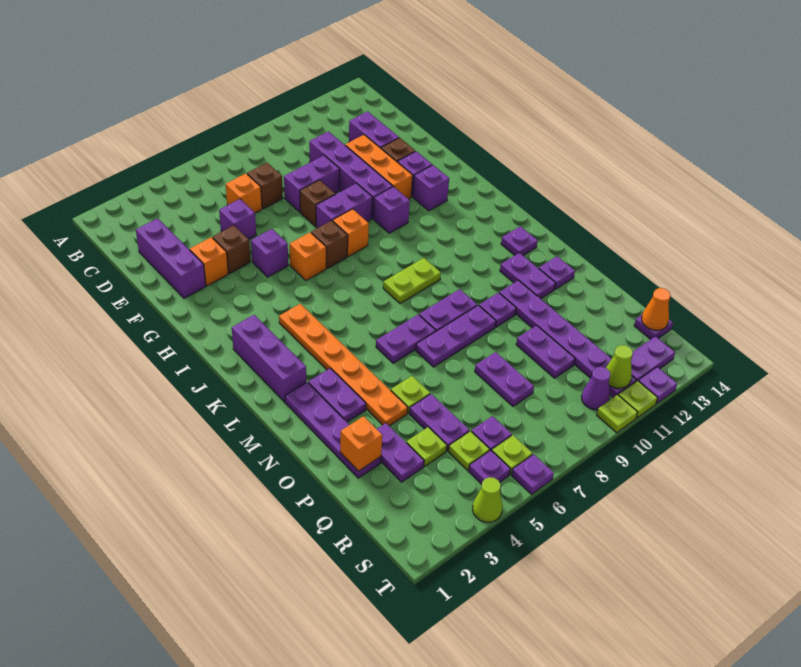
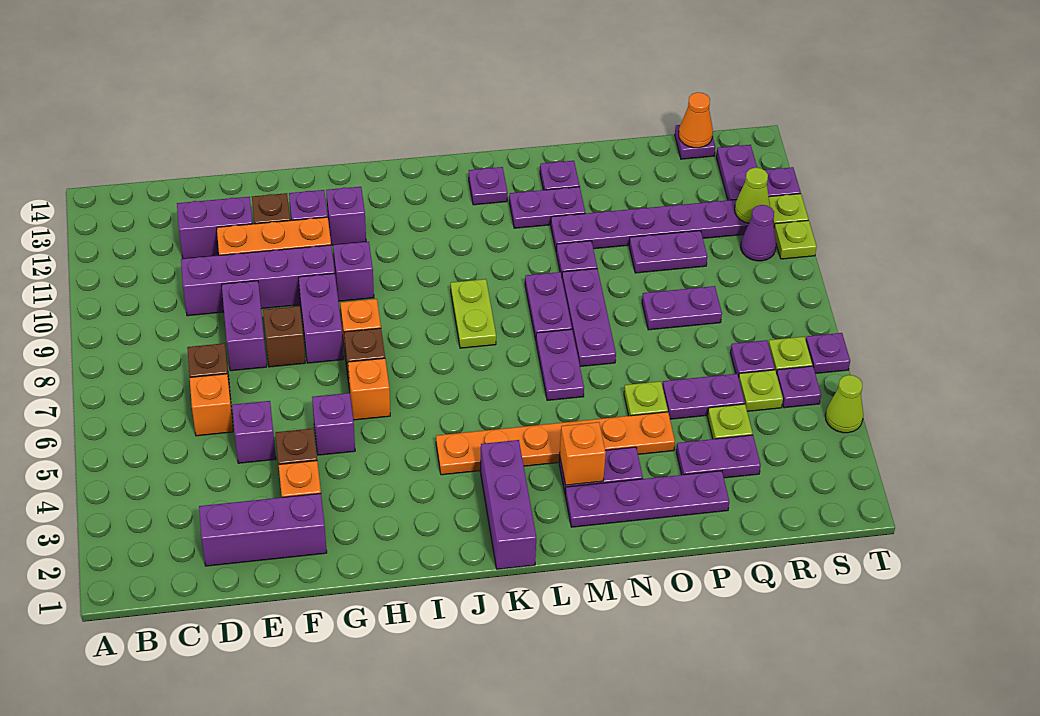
purple 1x3 brick [232,315,306,402] -> purple 1x3 brick turned to [480,440,536,569]
orange 1x1 brick [340,416,382,471] -> orange 1x1 brick moved to [560,422,606,485]

